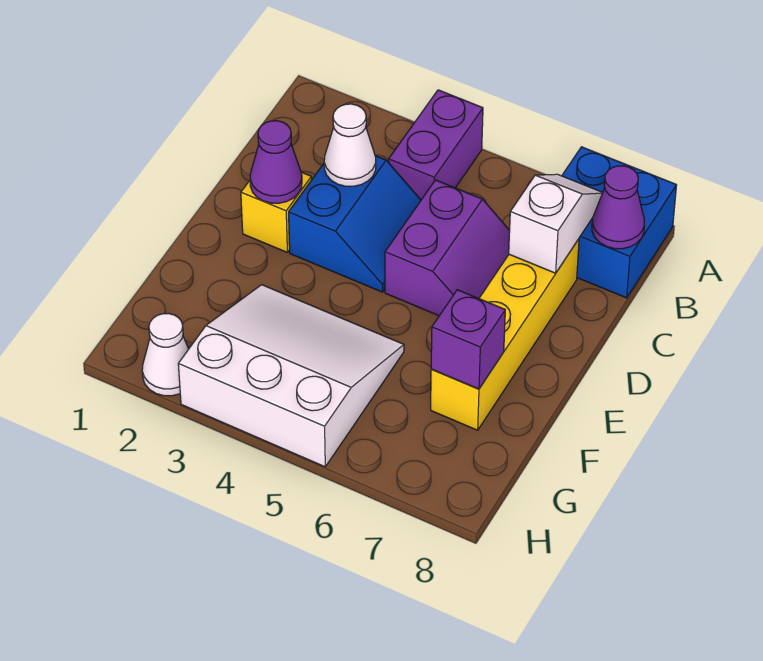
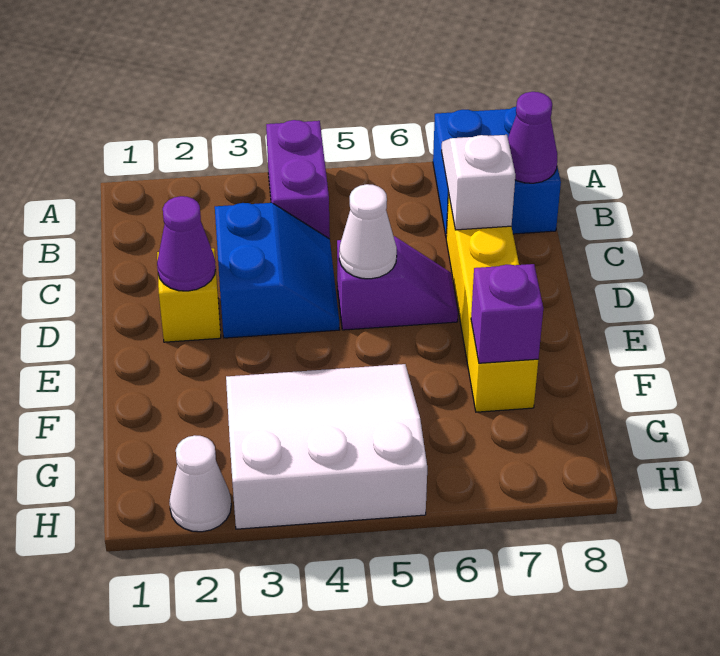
white 1x1 cone [324,104,376,186] -> white 1x1 cone moved to [339,184,397,279]
purple 2x2 slope [385,180,510,316] -> purple 1x2 slope [337,236,458,330]

